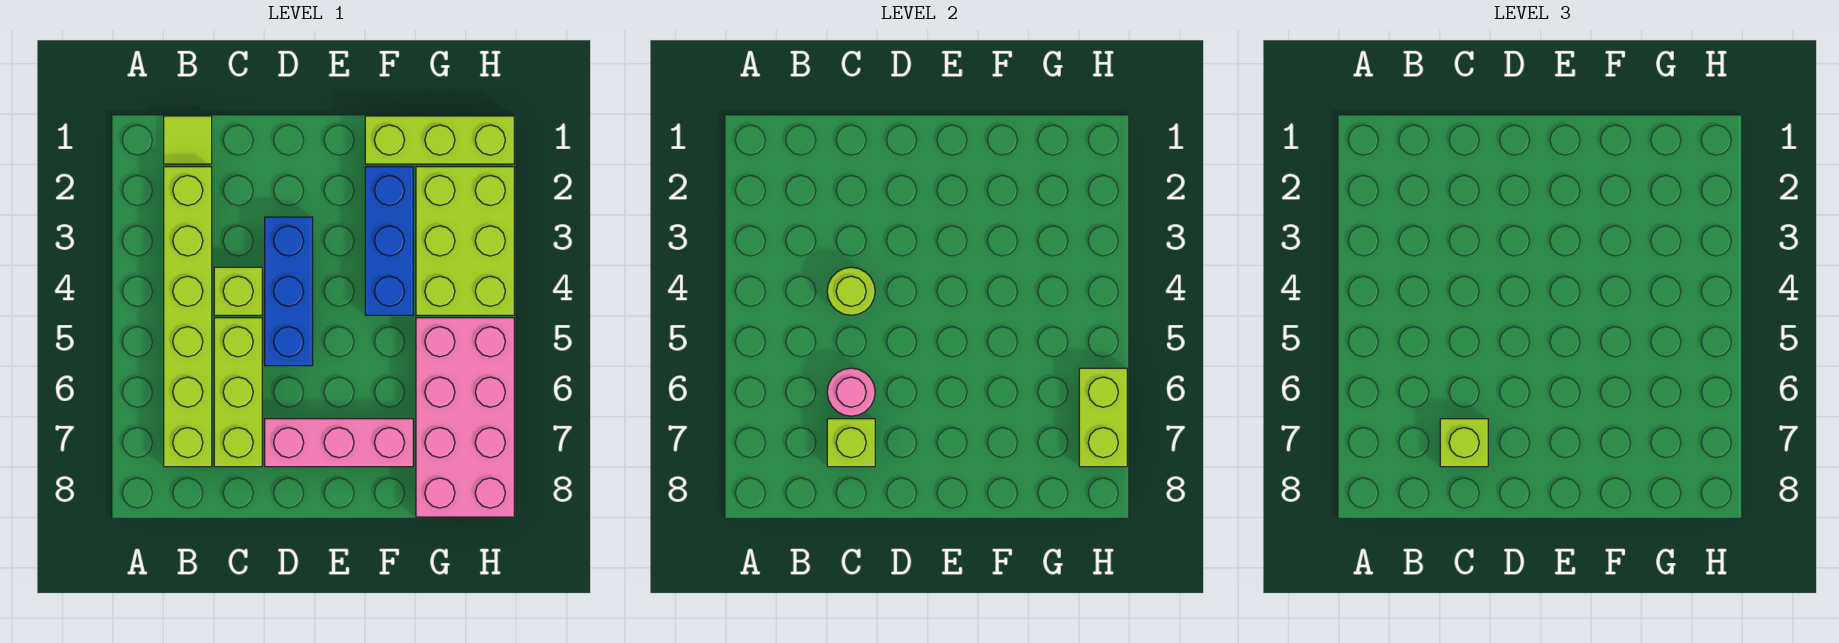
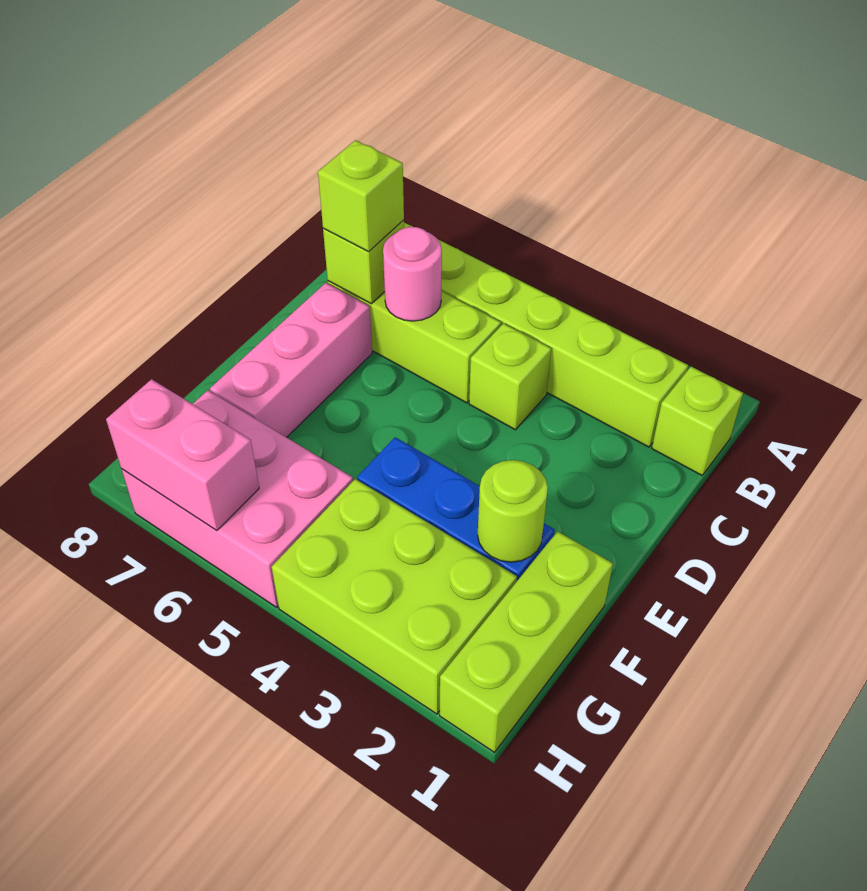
lime 1x1 tile [164,116,212,164] -> lime 1x1 brick [652,367,743,475]
lime 1x1 round brick [827,267,875,315] -> lime 1x1 round brick moved to [478,460,548,562]
blue 1x3 brick [265,217,313,366] -> none
pink 2x4 brick [416,318,514,517] -> pink 2x3 brick [122,390,353,607]
lime 1x2 brick [1079,368,1127,467] -> pink 1x2 brick [106,379,259,530]

